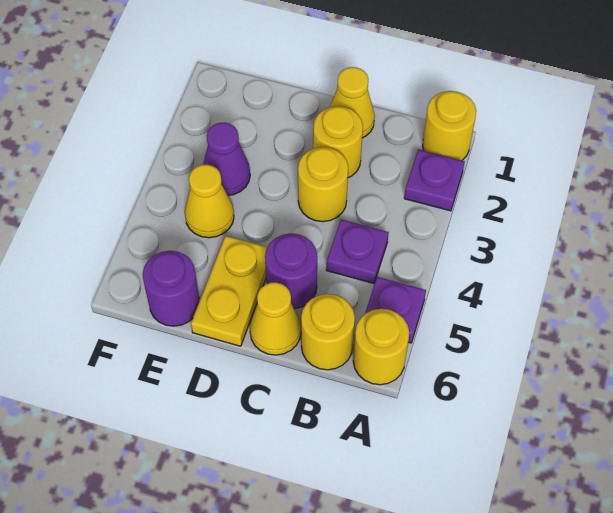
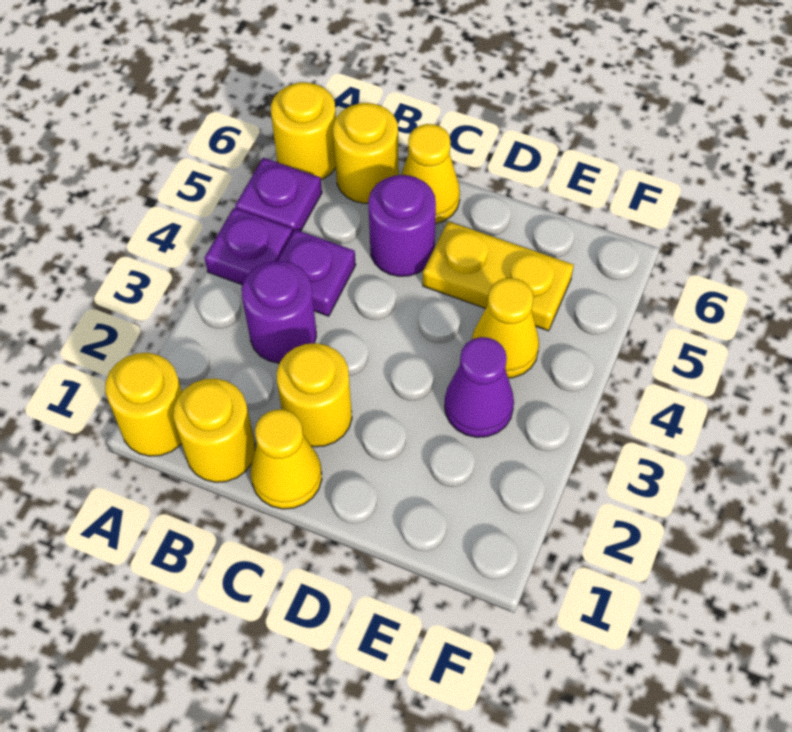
purple 1x1 plate [404,149,465,211] -> purple 1x1 plate moved to [205,208,293,285]
yellow 1x1 round brick [298,147,348,222] -> yellow 1x1 round brick moved to [173,379,255,482]
yellow 1x2 plate [191,236,267,346] -> yellow 1x2 plate turned to [423,221,574,331]
purple 1x1 round brick [143,251,200,326] -> purple 1x1 round brick moved to [242,261,316,363]

